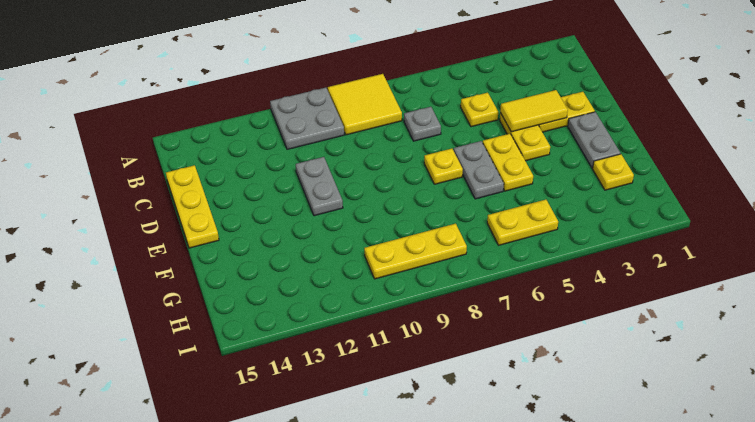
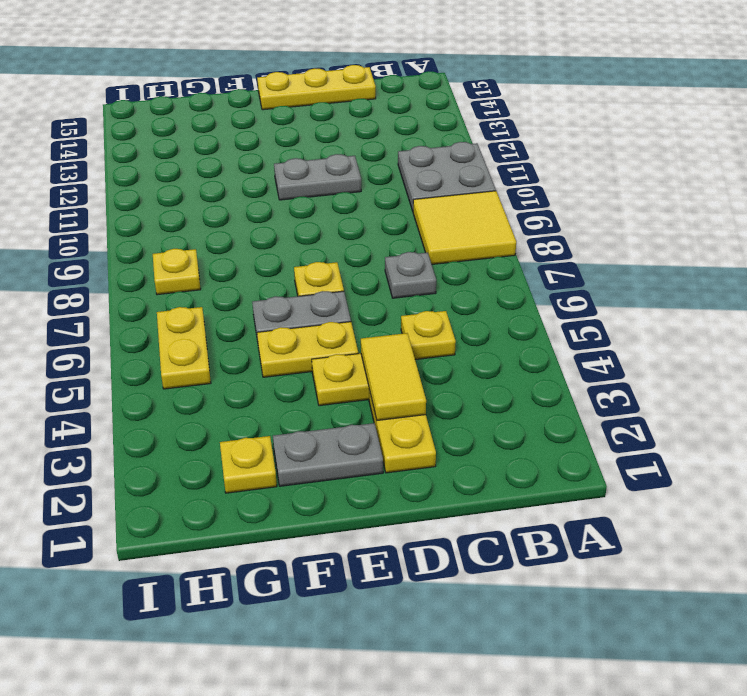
yellow 1x3 plate [364,224,467,279] -> yellow 1x1 plate [153,249,201,295]

